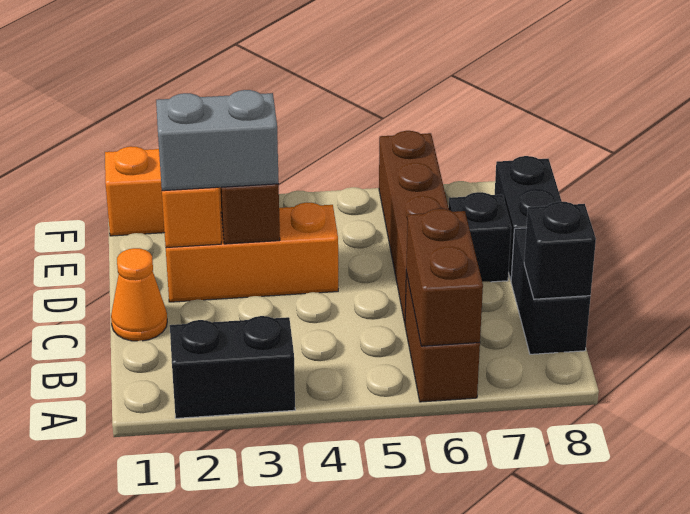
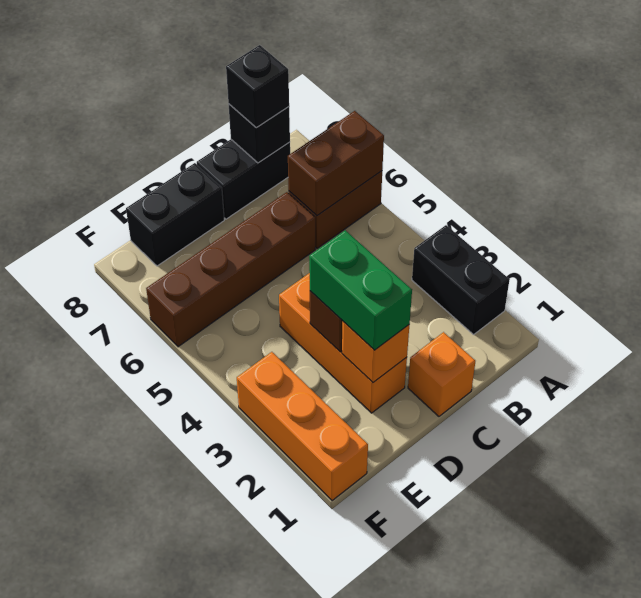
orange 1x1 cone [111,248,167,341] -> orange 1x1 brick [408,332,475,416]
grey 1x2 brick [156,90,279,191] -> green 1x2 brick [309,230,412,350]
black 1x1 brick [449,192,511,282] -> black 1x1 brick moved to [226,45,289,127]

